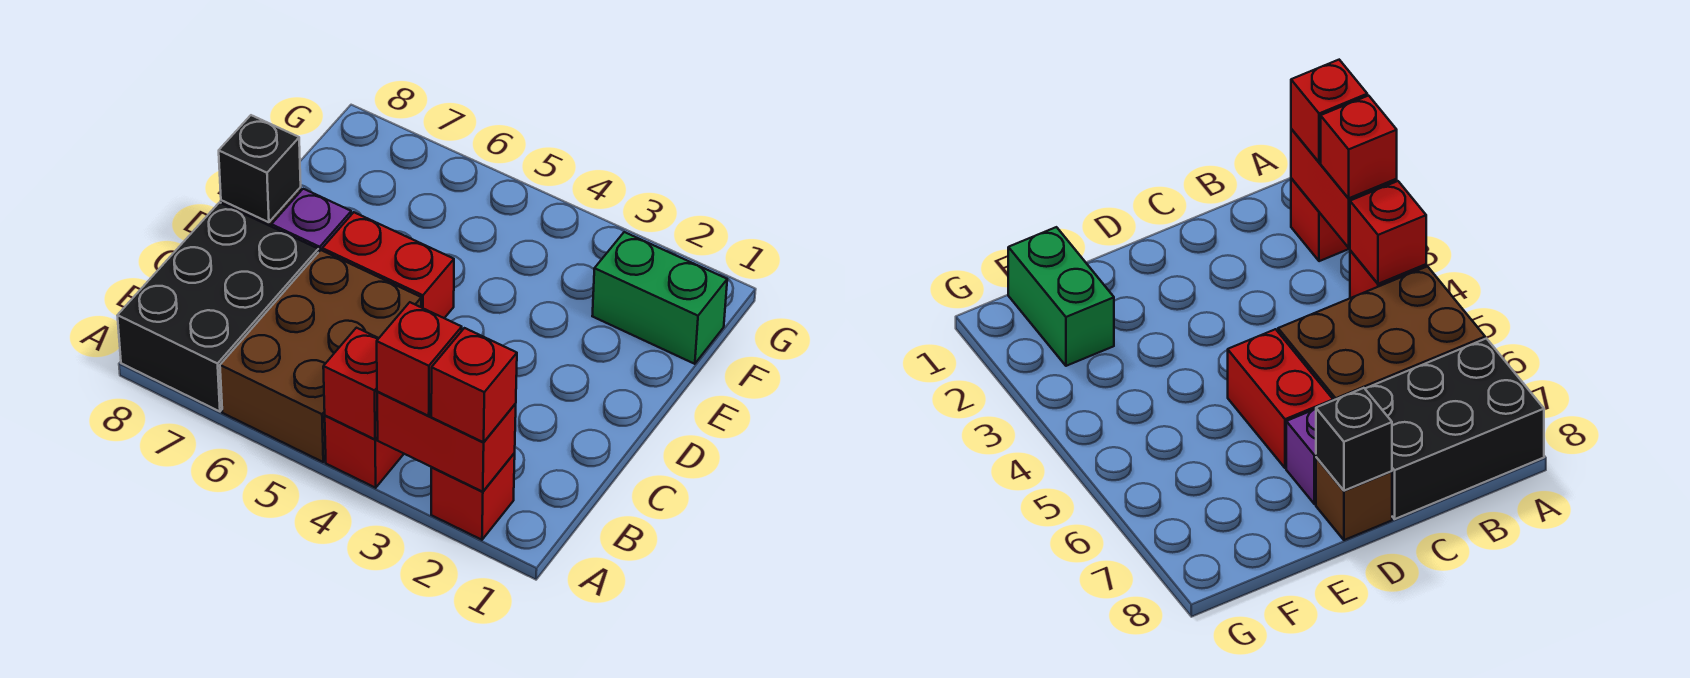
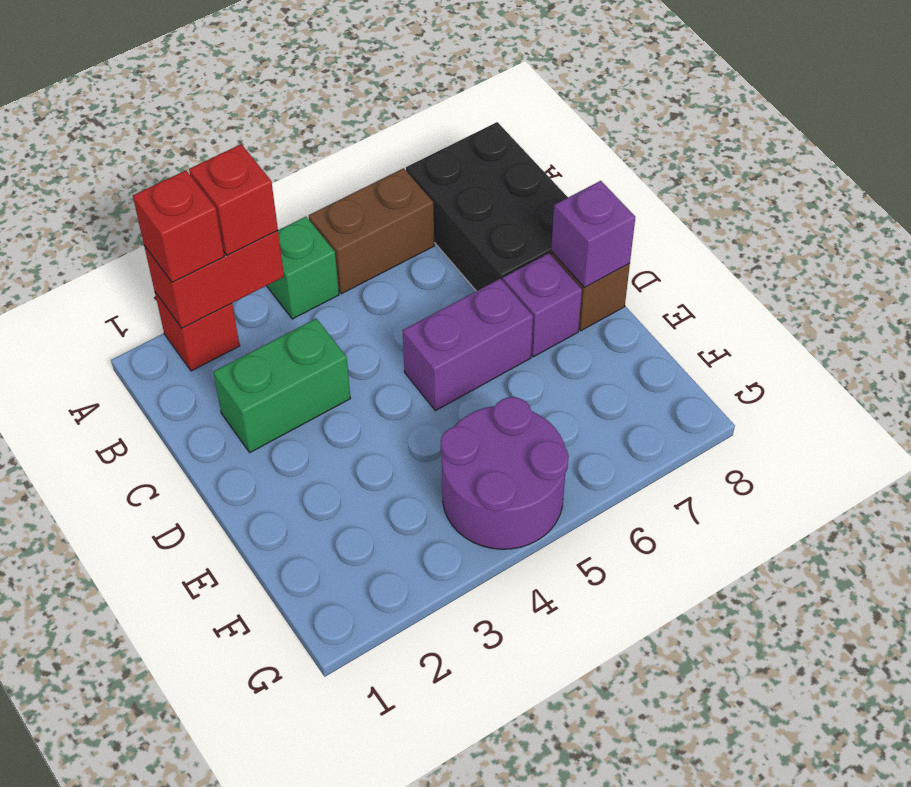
red 1x1 brick [325,416,404,488] -> green 1x1 brick [267,217,339,319]
red 1x1 brick [323,328,379,439] -> none
brown 2x3 brick [220,250,421,462] -> brown 1x2 brick [309,168,434,294]
red 1x2 brick [322,212,454,318] -> purple 1x2 brick [403,279,533,411]
black 1x1 brick [219,115,301,222] -> purple 1x1 brick [551,181,635,287]
green 1x2 brick [592,232,727,364] -> green 1x2 brick moved to [213,318,351,452]
none -> purple 2x2 round brick [441,397,569,549]

